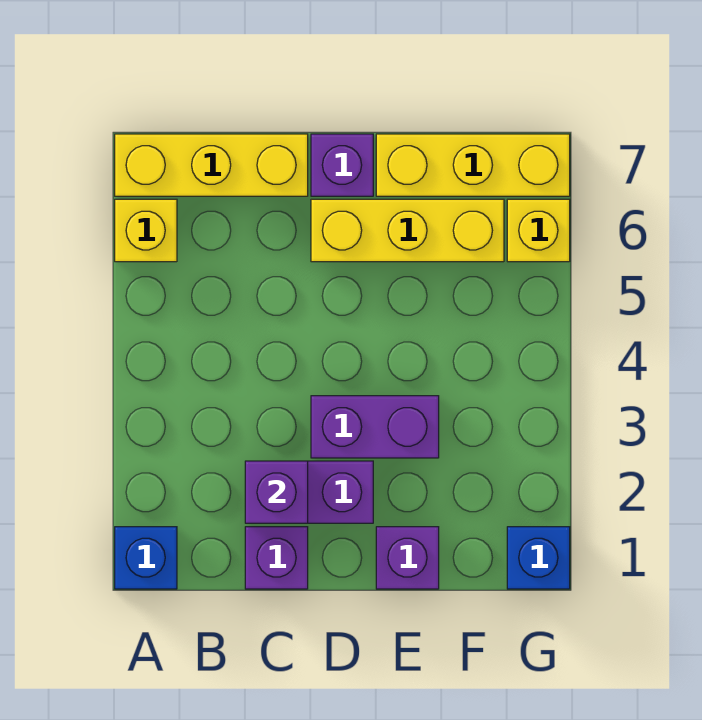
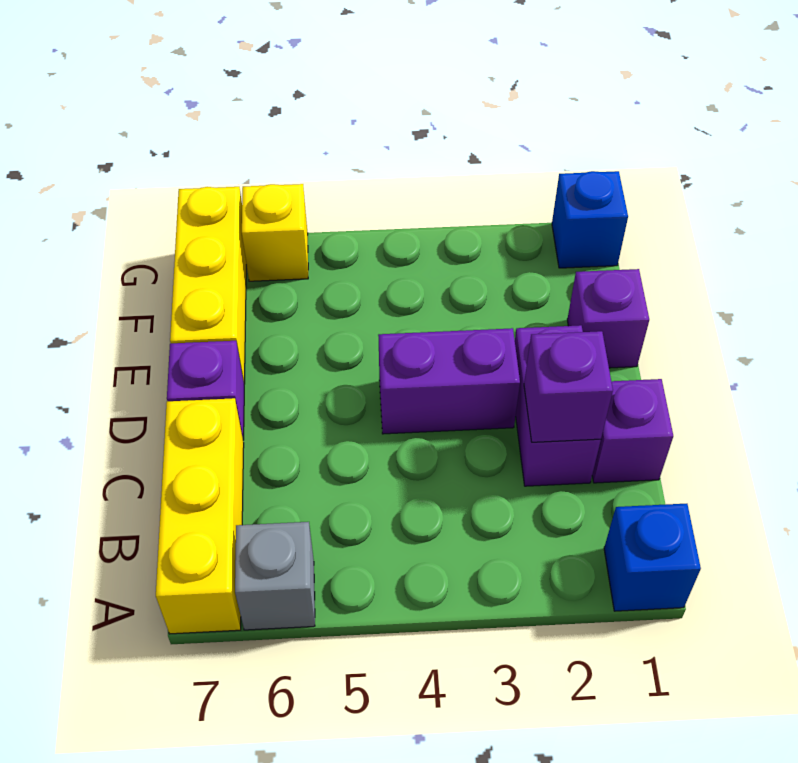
yellow 1x1 brick [115,199,177,262] -> grey 1x1 brick [235,522,315,630]
purple 1x2 brick [311,396,439,458] -> purple 1x2 brick turned to [378,328,520,434]
yellow 1x3 brick [311,199,504,262] -> none

